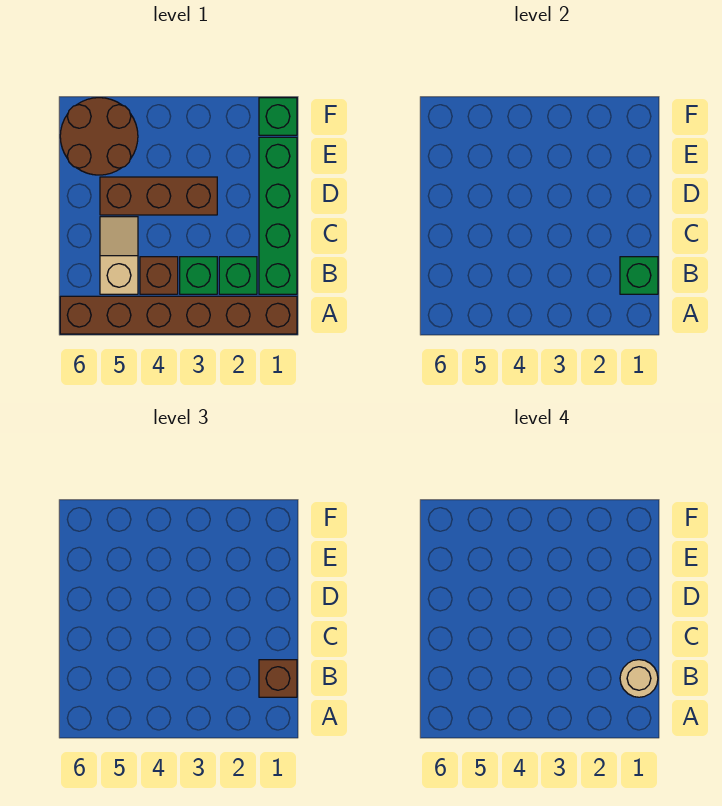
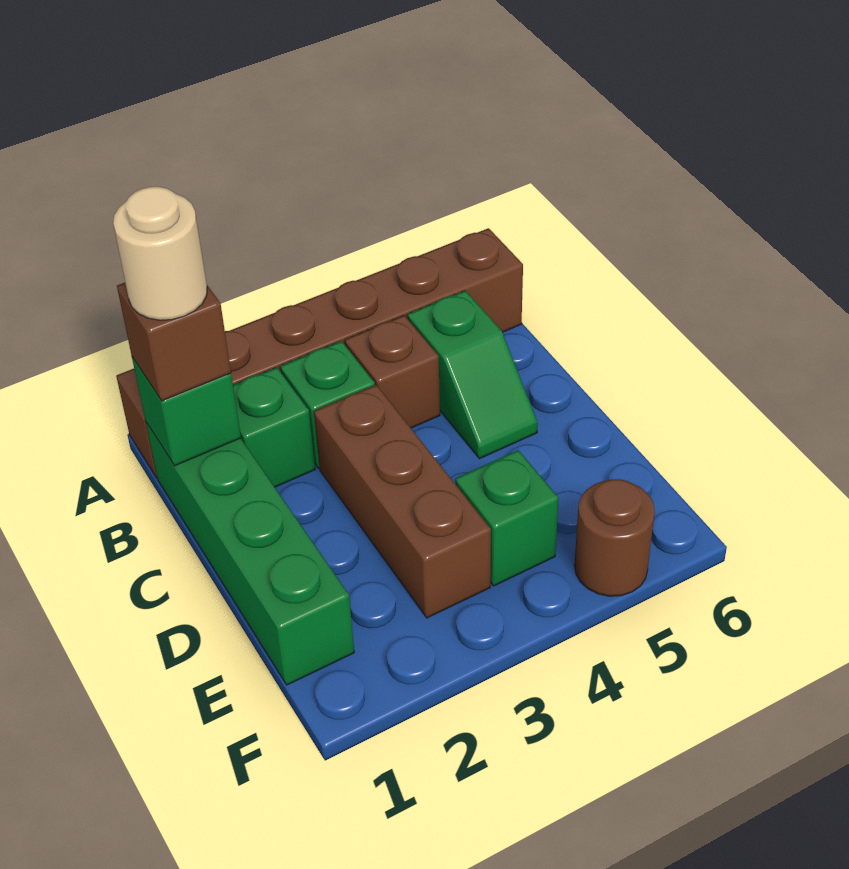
tan 1x2 slope [100,217,138,294] -> green 1x2 slope [407,291,538,459]
brown 1x3 brick [100,177,217,215] -> brown 1x3 brick turned to [314,385,491,618]
brown 2x2 round brick [60,98,138,175] -> brown 1x1 round brick [574,479,655,596]
green 1x1 brick [259,98,297,135] -> green 1x1 brick moved to [455,450,559,586]

